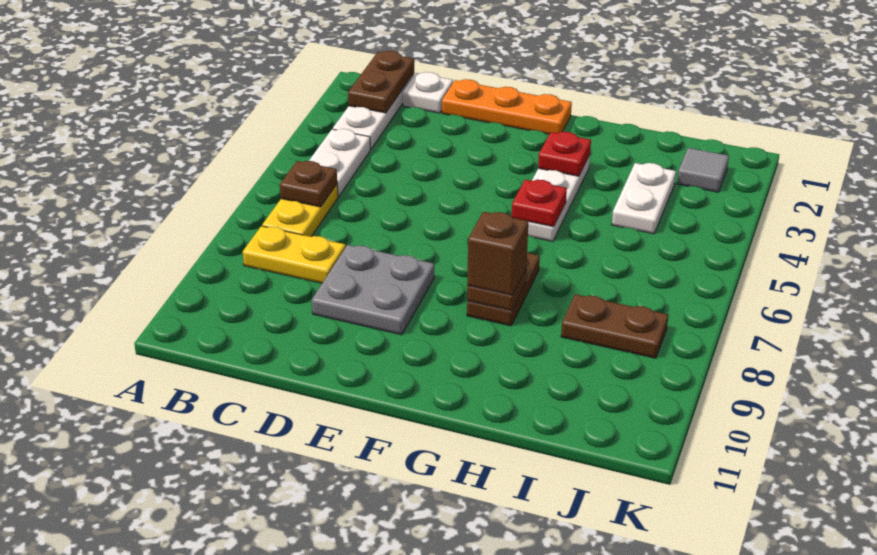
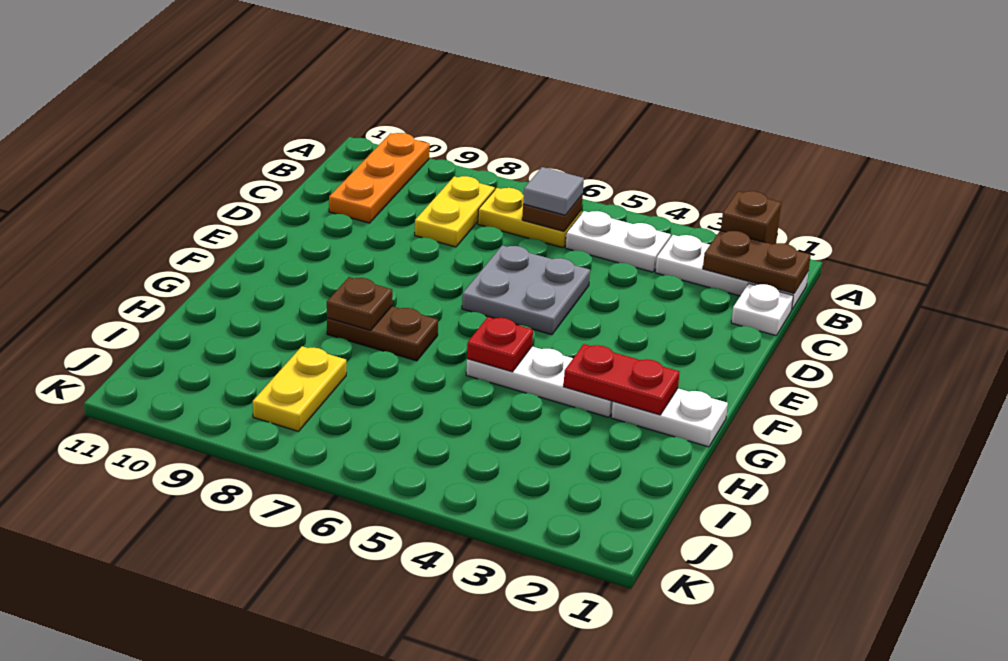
orange 1x3 plate [442,79,572,134] -> orange 1x3 plate moved to [329,133,430,223]
grey 2x2 plate [312,245,434,335] -> grey 2x2 plate moved to [462,245,590,335]
red 1x1 plate [538,132,591,176] -> red 1x2 plate [564,344,680,415]
brown 1x1 brick [467,212,528,295] -> brown 1x1 brick moved to [721,191,781,244]
white 1x2 plate [612,163,676,234] -> white 1x2 plate moved to [611,389,728,447]
brown 1x2 plate [561,294,668,358] -> yellow 1x2 plate [253,346,346,431]
grey 1x1 tile [677,148,729,192] -> grey 1x1 tile moved to [523,167,584,215]

